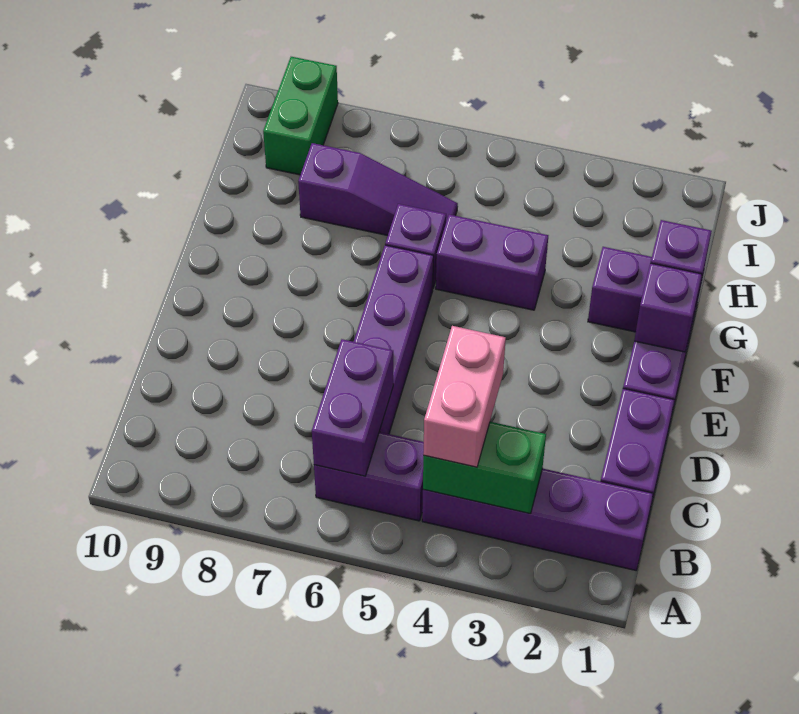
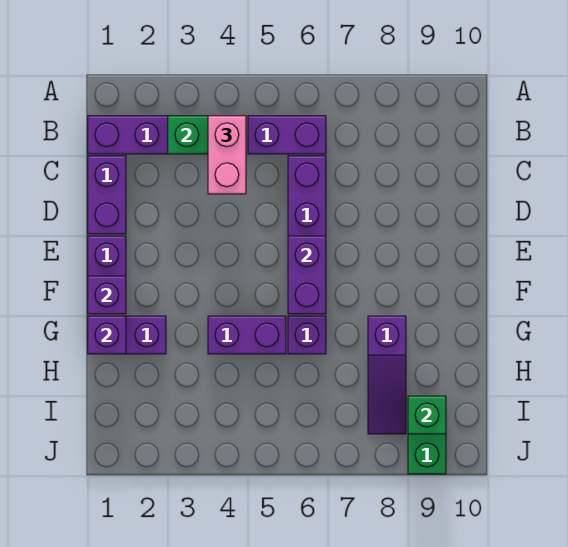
purple 1x2 brick [312,339,393,476] -> purple 1x2 brick moved to [288,236,326,314]
purple 1x3 slope [298,143,458,236] -> purple 1x3 slope turned to [368,316,406,434]
none -> green 1x1 brick [408,396,446,434]

